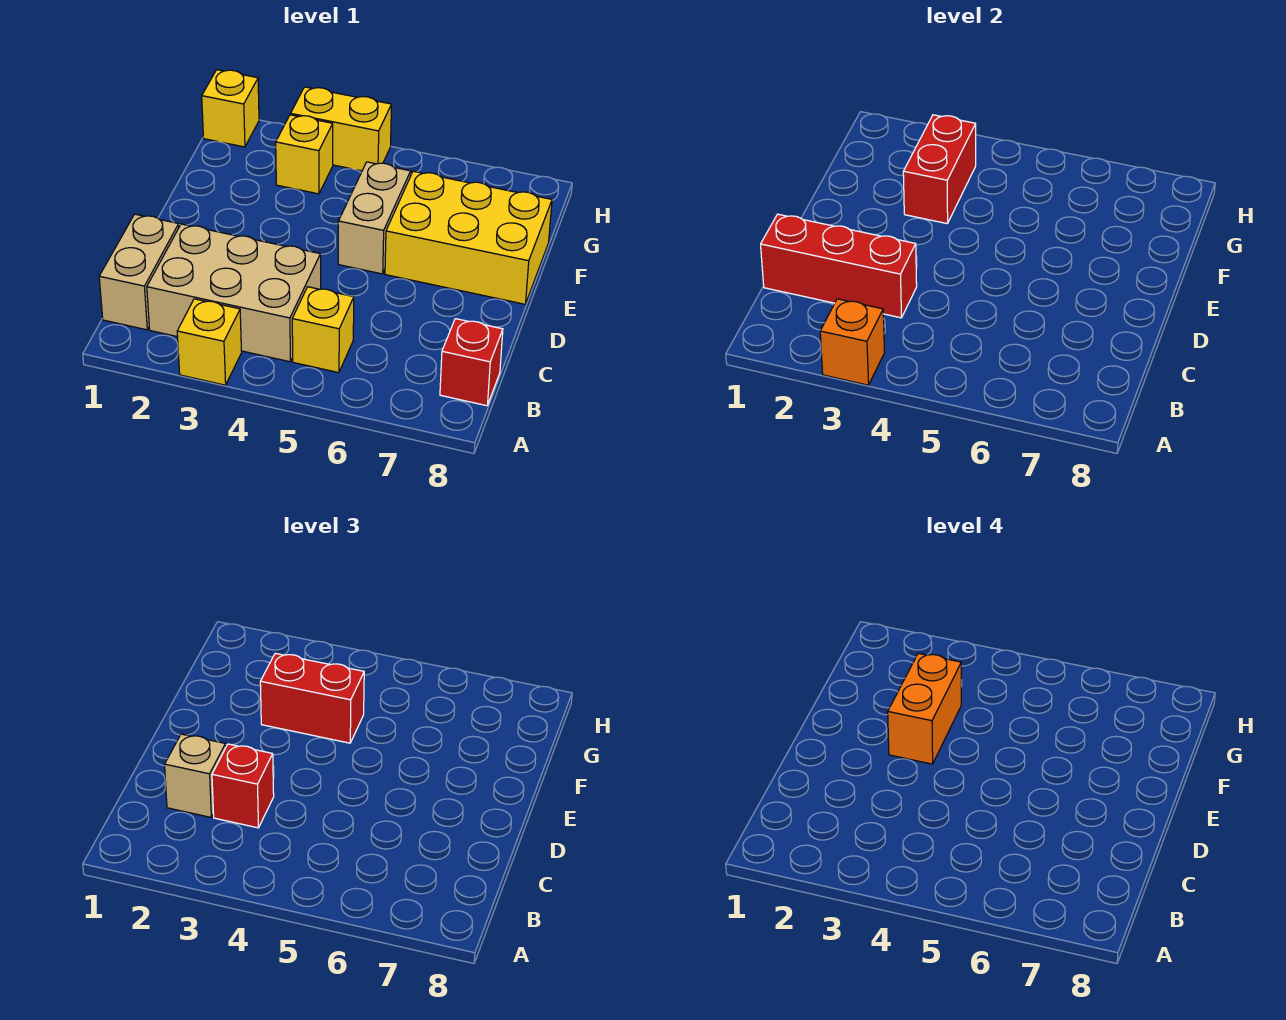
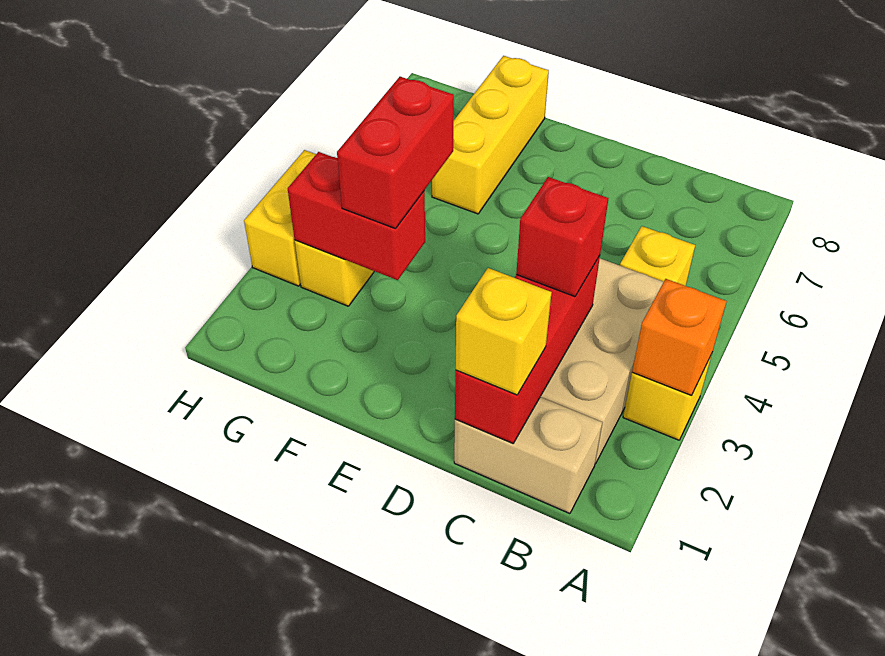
red 1x1 brick [440,319,503,406] -> none
tan 1x1 brick [165,734,226,817] -> none
orange 1x2 brick [888,653,961,764] -> none
tan 1x2 brick [338,162,411,274] -> none
yellow 2x3 brick [385,171,552,304] -> yellow 1x3 brick [432,56,549,214]
yellow 1x1 brick [202,70,259,147] -> yellow 1x1 brick moved to [456,268,552,395]

